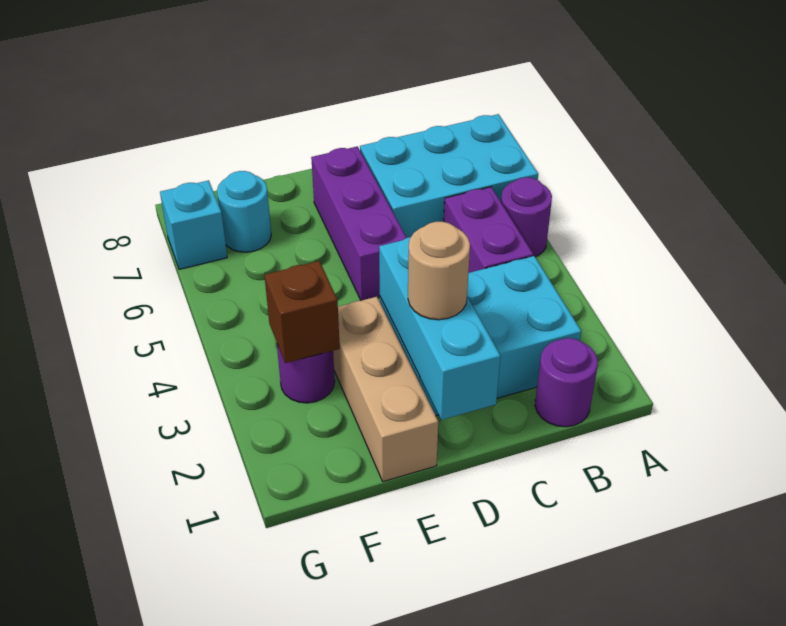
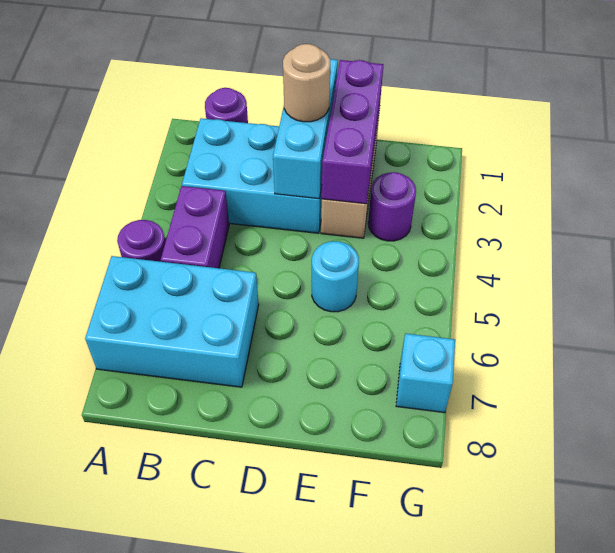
purple 1x3 brick [311,146,407,300] -> purple 1x3 brick moved to [322,60,384,204]
brown 1x1 brick [264,261,340,363] -> none
cyan 1x1 round brick [217,171,271,252] -> cyan 1x1 round brick moved to [312,241,359,312]

